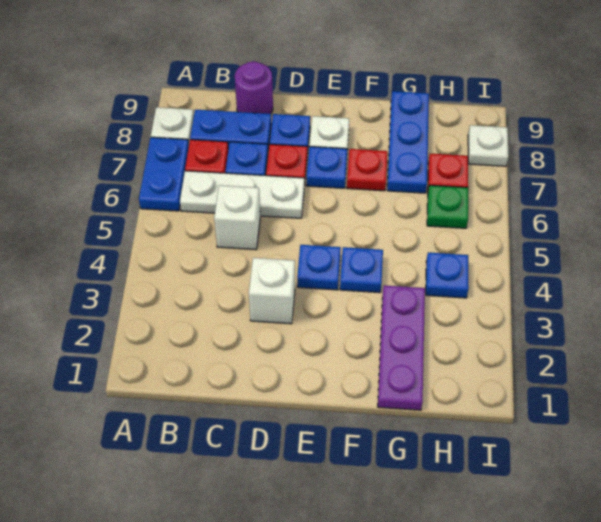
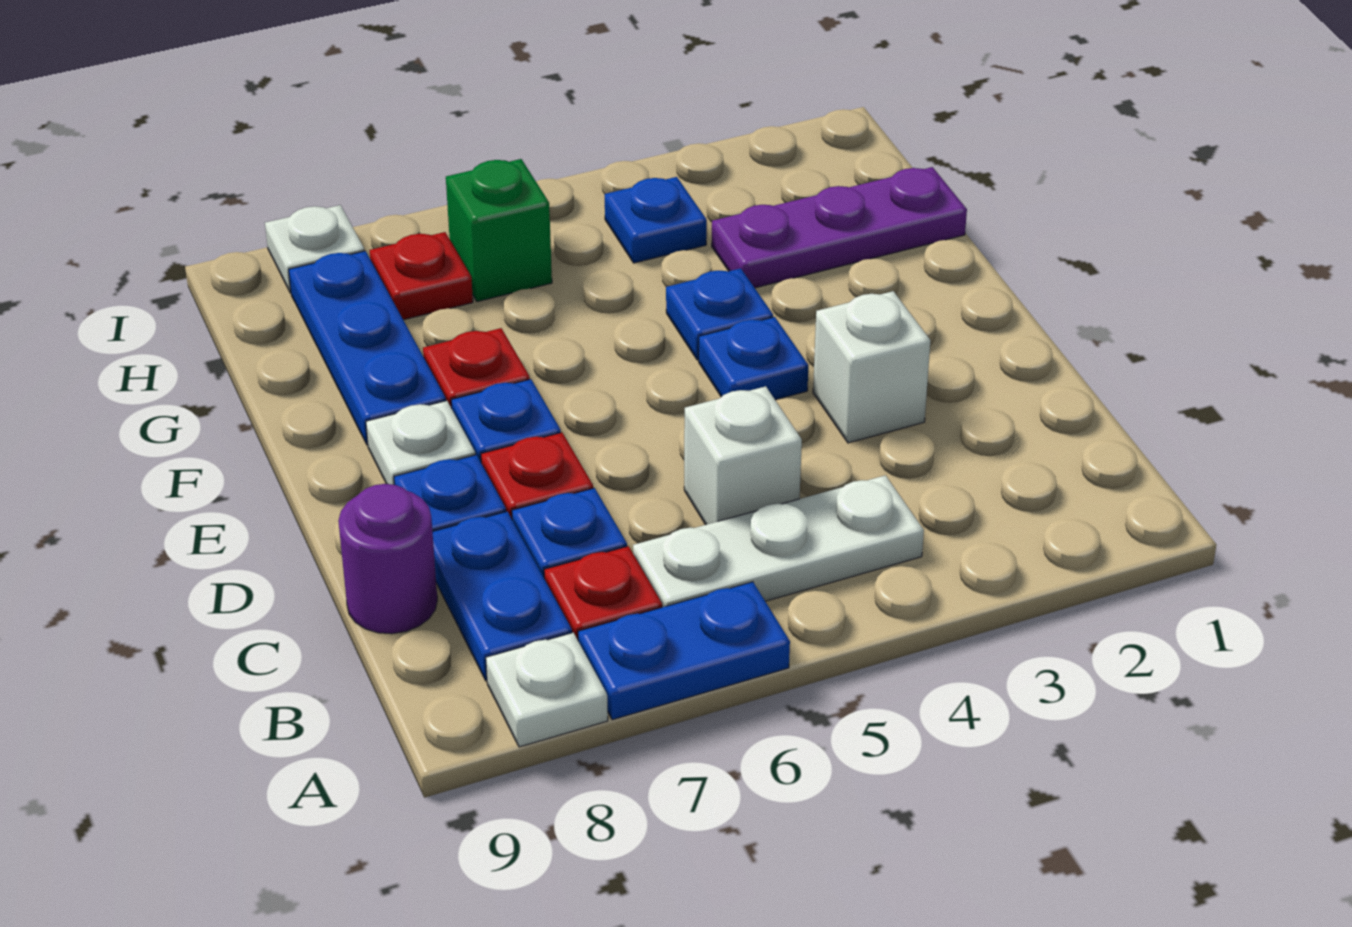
white 1x3 plate [180,171,304,218] -> white 1x3 plate turned to [633,475,924,607]
blue 1x3 plate [387,91,429,193] -> blue 1x3 plate turned to [289,251,446,445]
green 1x1 plate [427,185,468,228] -> green 1x1 brick [446,159,552,302]

